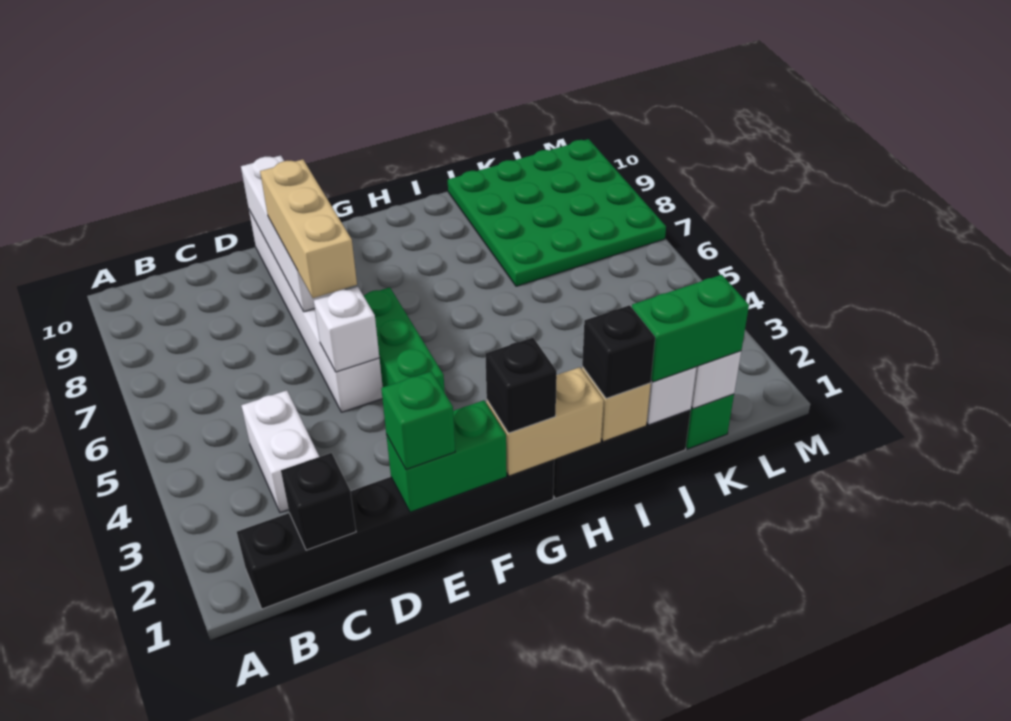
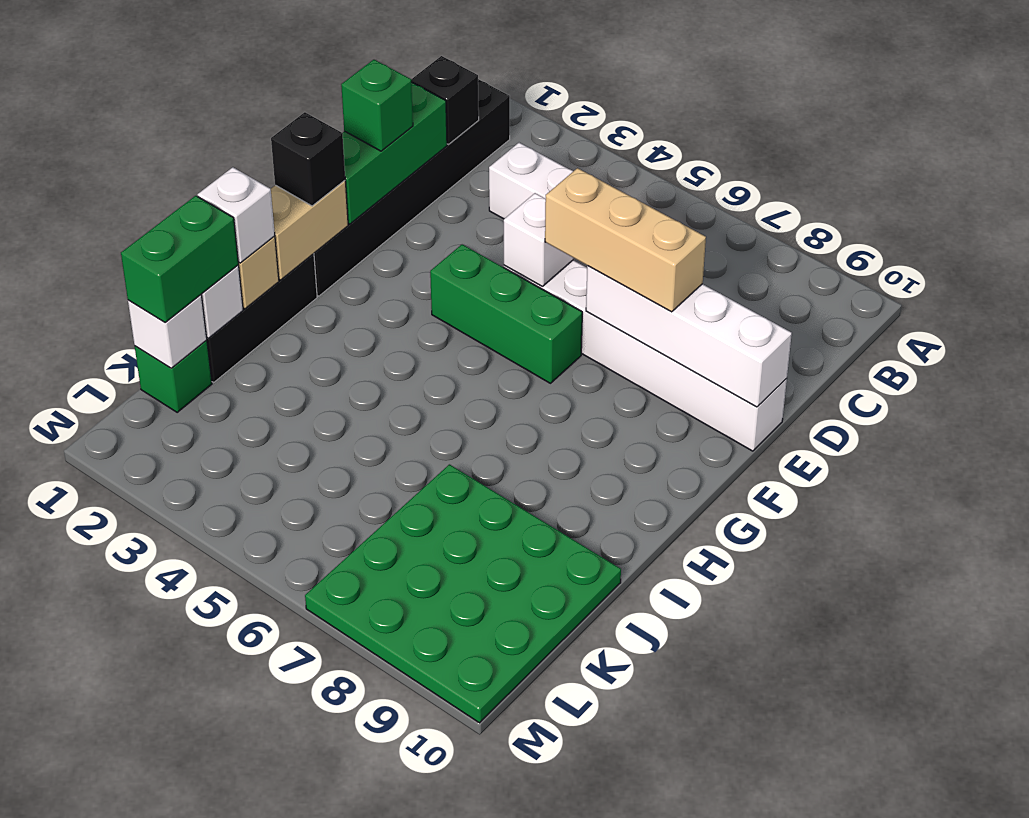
green 1x2 brick [386,400,507,512] -> green 1x3 brick [343,82,447,224]
black 1x1 brick [582,305,655,398] -> white 1x1 brick [197,167,275,263]

